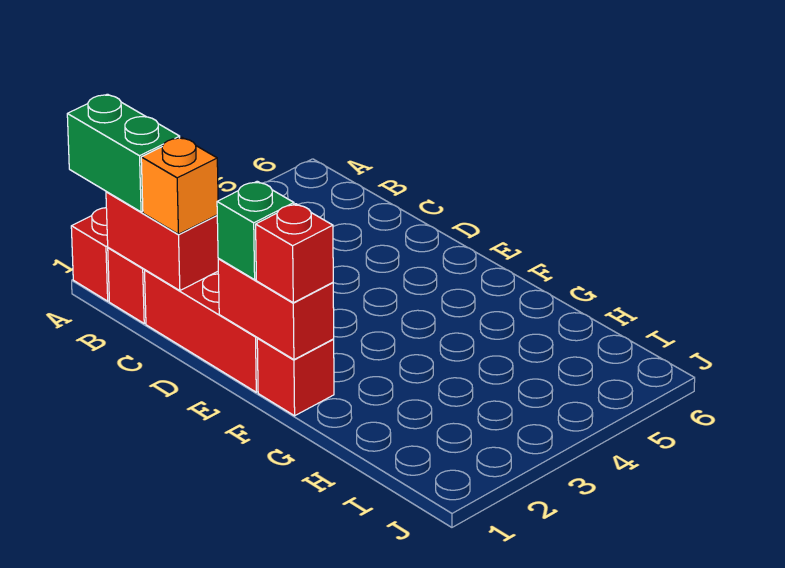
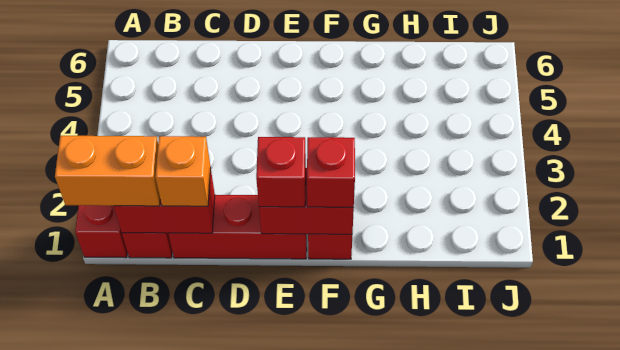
green 1x2 brick [67,94,180,212] -> orange 1x2 brick [55,136,160,206]
green 1x1 brick [217,181,294,280] -> red 1x1 brick [256,137,306,207]

